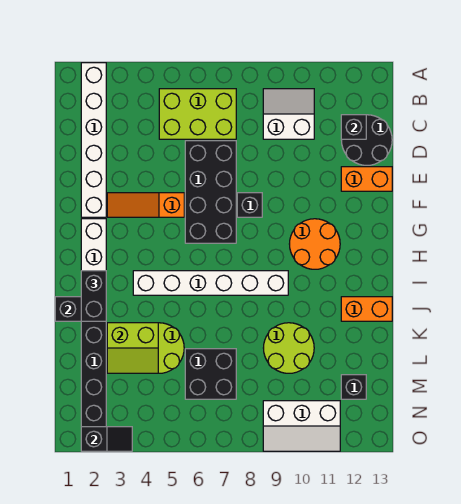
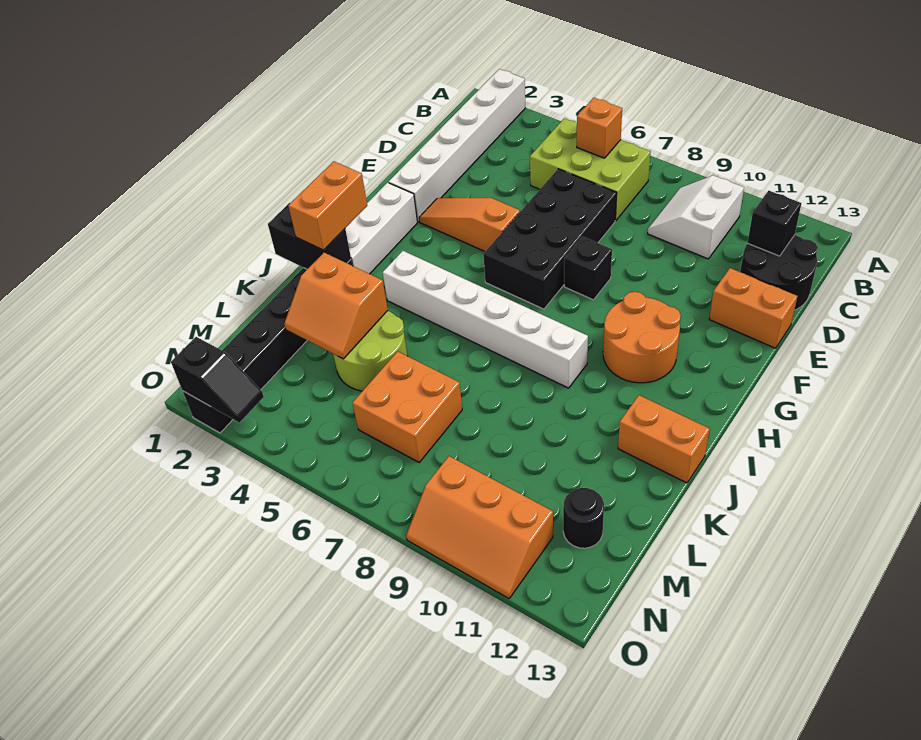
none -> orange 1x1 brick [577,98,622,158]
white 2x2 slope [263,89,314,139] -> white 2x2 slope turned to [648,175,744,259]
black 1x2 brick [81,271,106,321] -> orange 1x2 brick [288,161,367,250]
lime 2x2 slope [107,323,158,373] -> orange 2x2 slope [284,253,388,359]
lime 2x2 round brick [264,323,314,373] -> none
black 2x2 brick [185,349,236,399] -> orange 2x2 brick [352,351,462,462]
black 1x1 brick [341,375,366,399] -> black 1x1 round brick [563,488,604,548]
white 2x3 slope [263,401,340,451] -> orange 2x3 slope [406,456,553,598]

